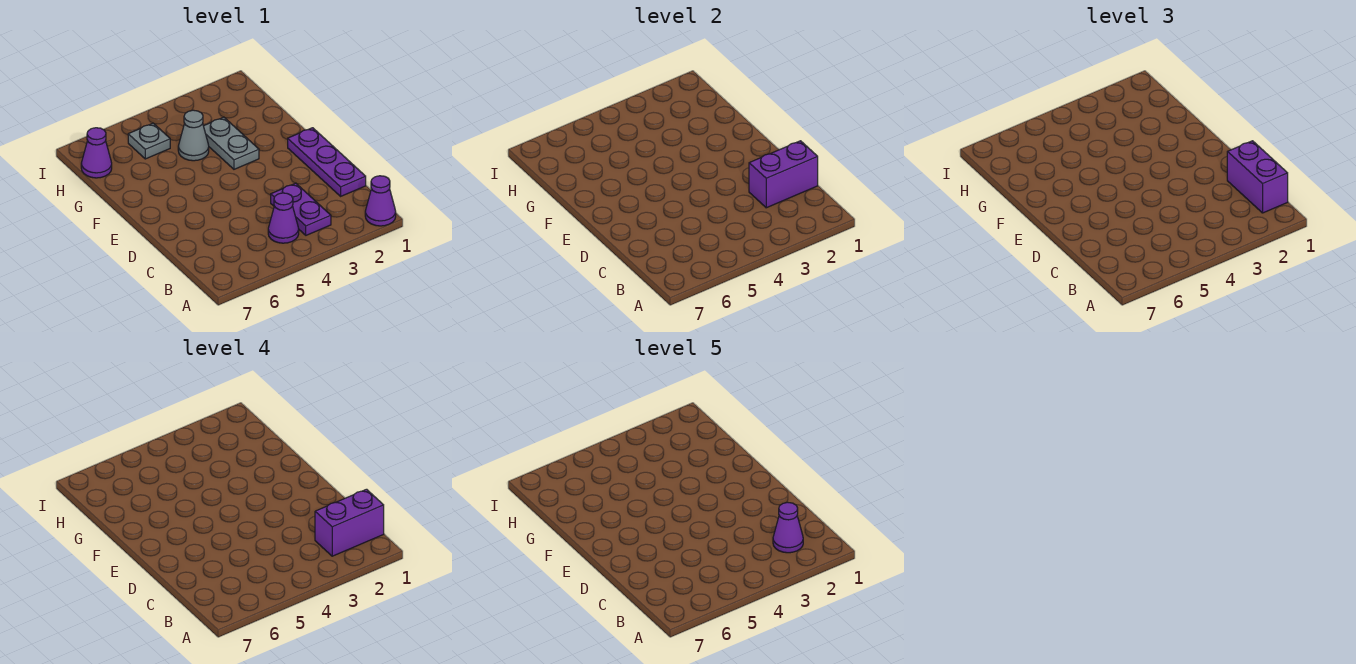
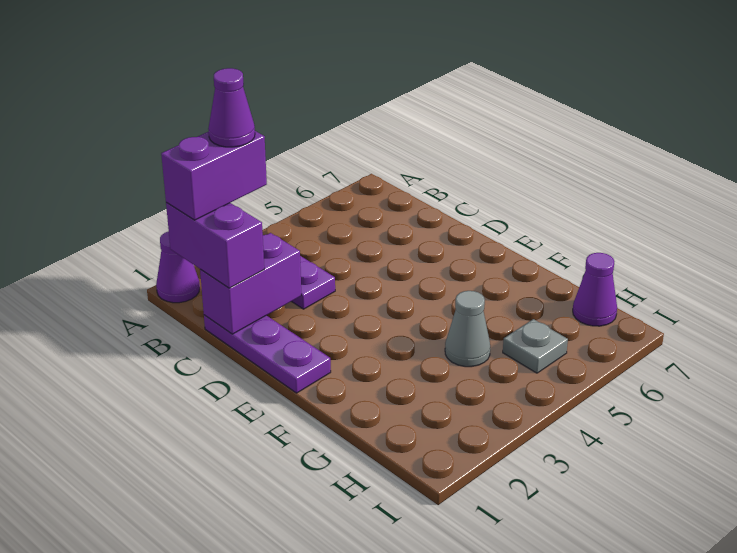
purple 1x1 cone [268,193,299,243] -> none
grey 1x2 plate [204,117,259,169] -> none

